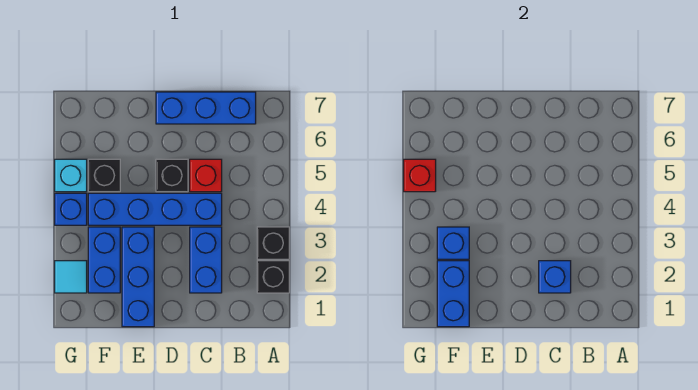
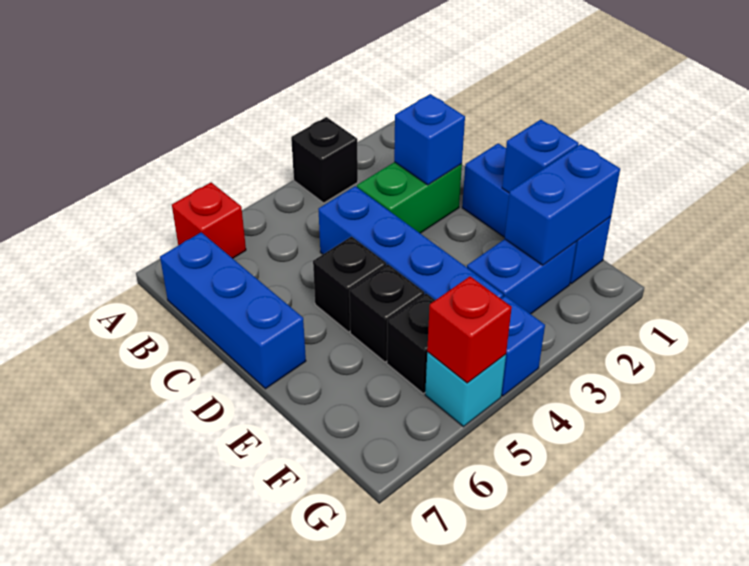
black 1x1 brick [257,261,289,293] -> black 1x1 brick moved to [349,265,424,362]
blue 1x2 brick [190,227,222,293] -> green 1x2 brick [357,162,462,233]
red 1x1 brick [190,159,222,192] -> red 1x1 brick moved to [172,183,246,258]
blue 1x3 brick [122,227,154,327] -> blue 1x3 brick turned to [462,143,611,284]
blue 1x1 brick [437,227,469,259] -> blue 1x1 brick moved to [502,120,579,193]
cyan 1x1 tile [55,261,87,293] -> none

